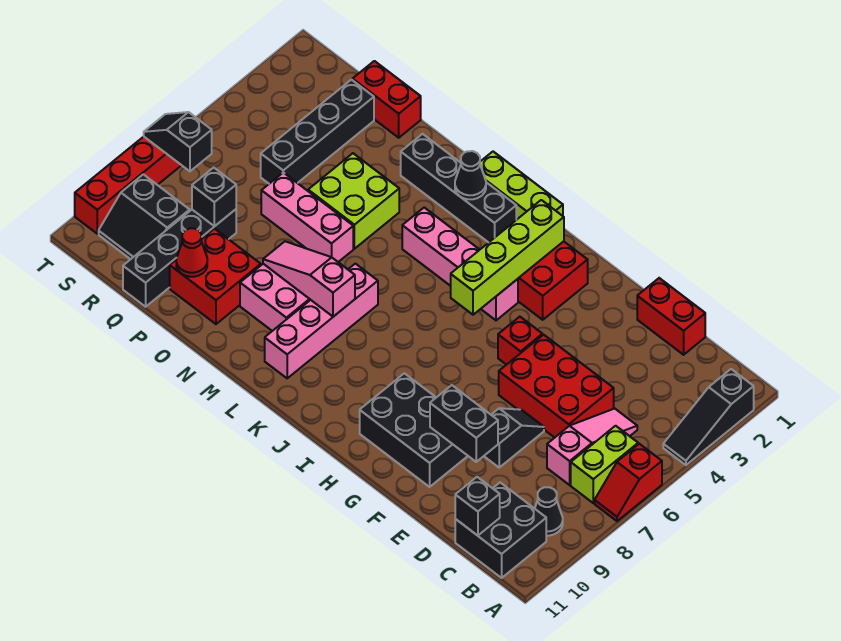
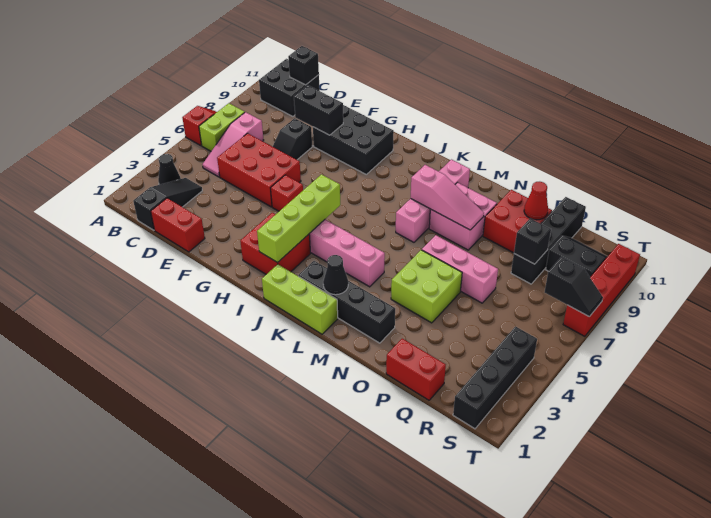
black 1x3 slope [663,369,754,465] -> black 1x3 slope moved to [133,178,202,230]
black 1x1 cone [535,487,563,536] -> black 1x1 cone moved to [158,154,181,185]
black 1x4 brick [261,80,374,184] -> black 1x4 brick moved to [453,327,537,429]

